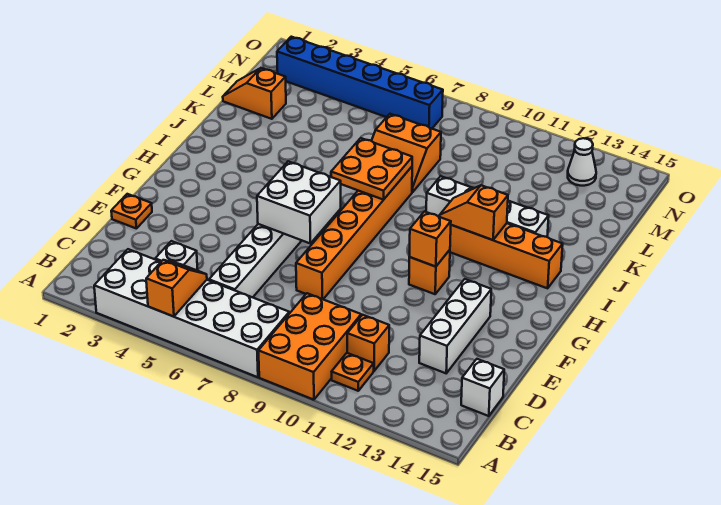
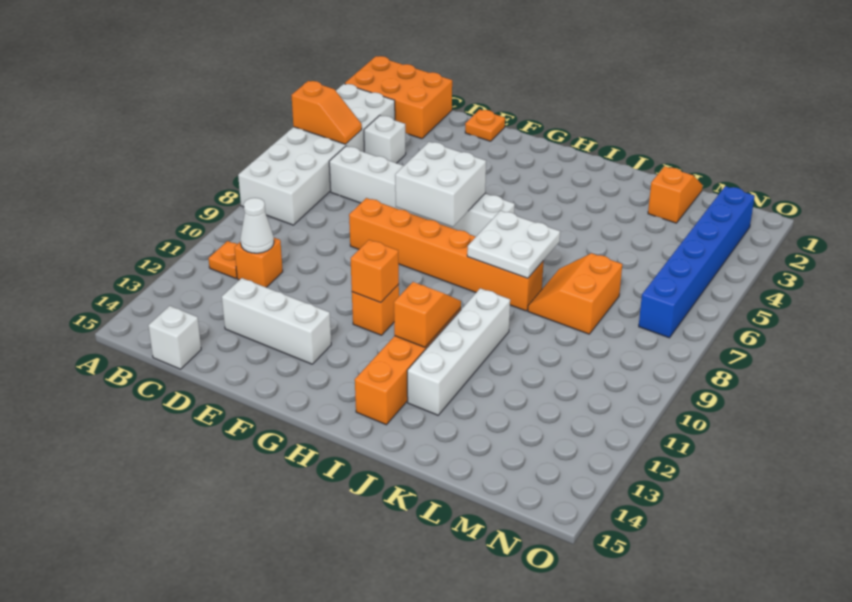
orange 2x3 brick [259,293,361,400] -> orange 2x3 brick moved to [345,56,452,139]
orange 2x2 plate [331,138,412,200] -> white 2x2 plate [467,211,560,278]
white 1x1 cone [568,138,596,186] -> white 1x1 cone moved to [240,198,274,253]

